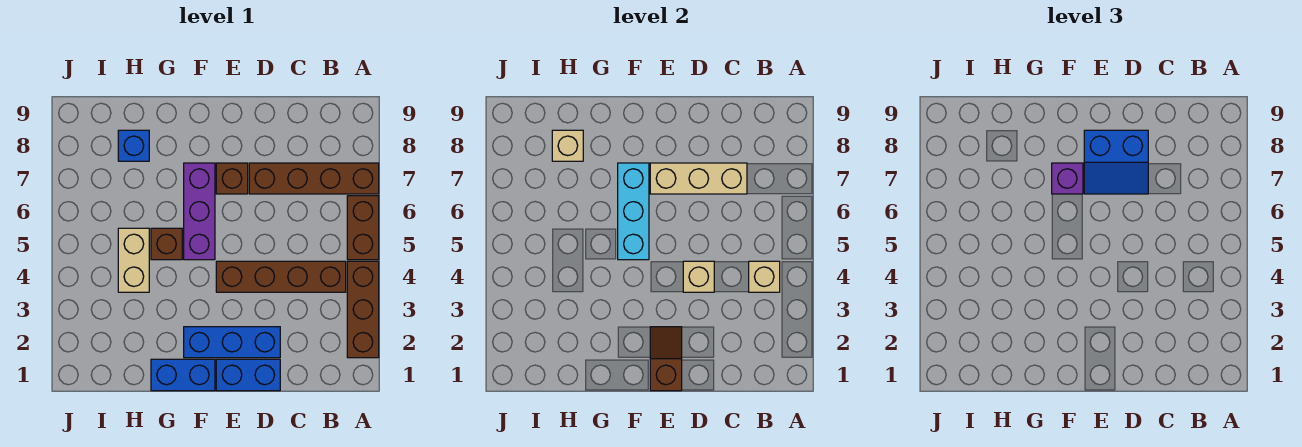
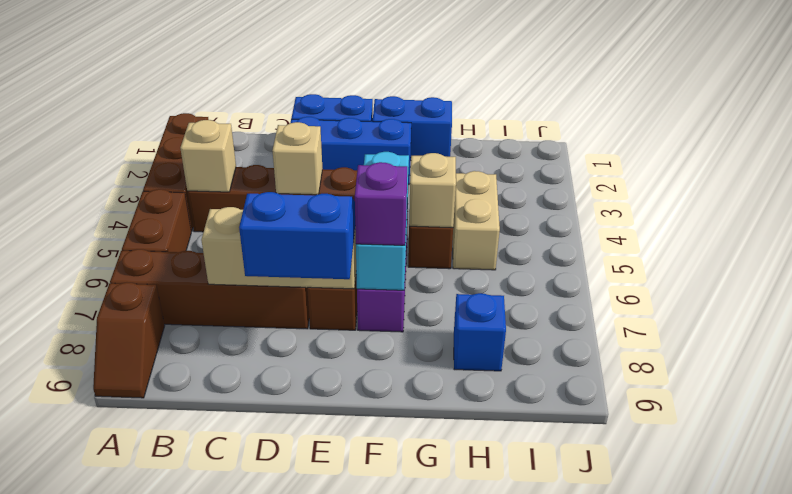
brown 1x2 slope [650,327,682,391] -> brown 1x2 slope moved to [93,282,165,398]
tan 1x1 brick [552,130,583,161] -> tan 1x1 brick moved to [409,153,456,228]

